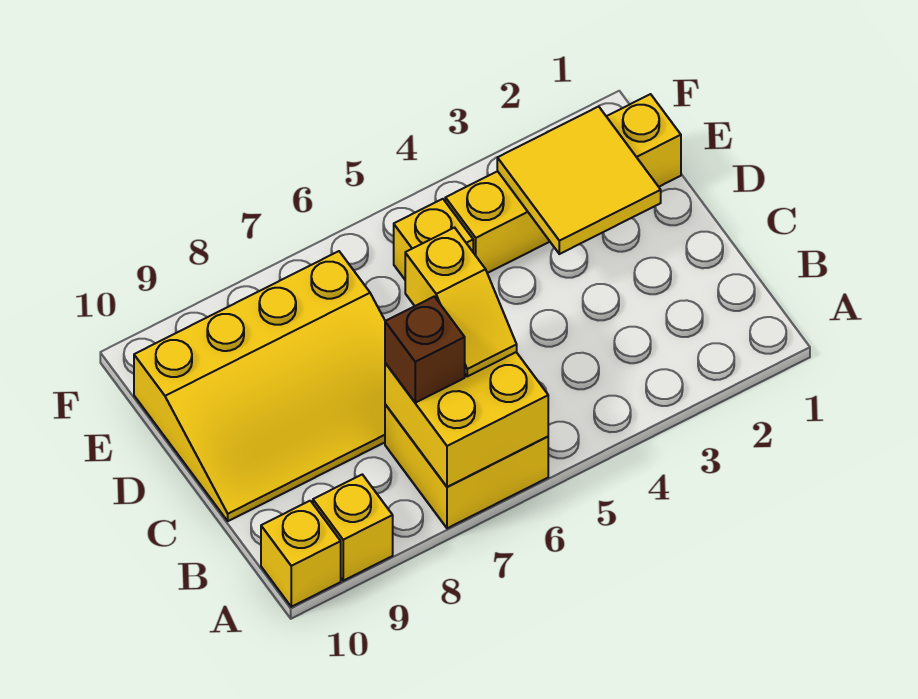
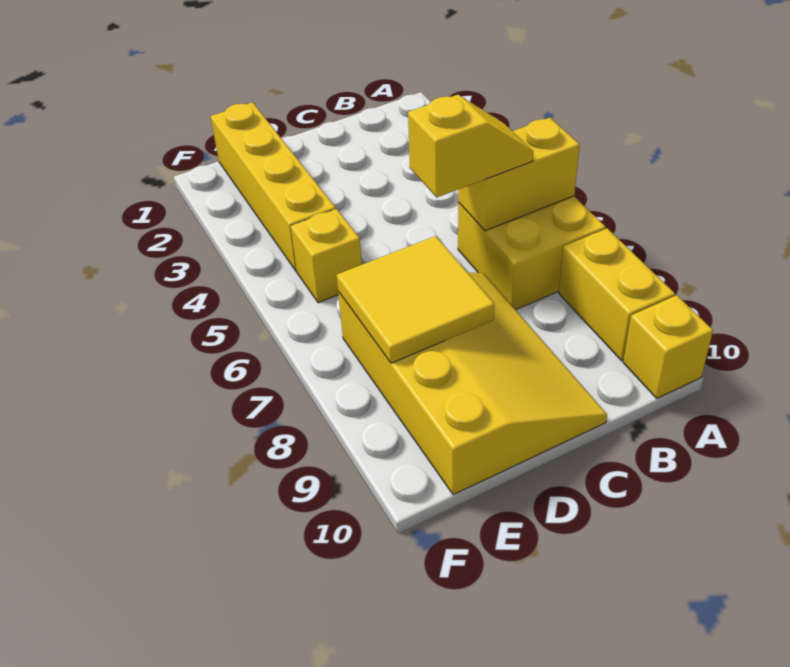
yellow 2x2 brick [385,352,548,487] -> yellow 1x2 brick [458,118,580,231]
yellow 1x1 brick [313,475,393,581] -> yellow 1x2 brick [559,228,675,361]
brown 1x1 brick [385,297,465,403] -> none
yellow 2x2 tile [497,106,661,254] -> yellow 2x2 tile moved to [337,236,494,363]

